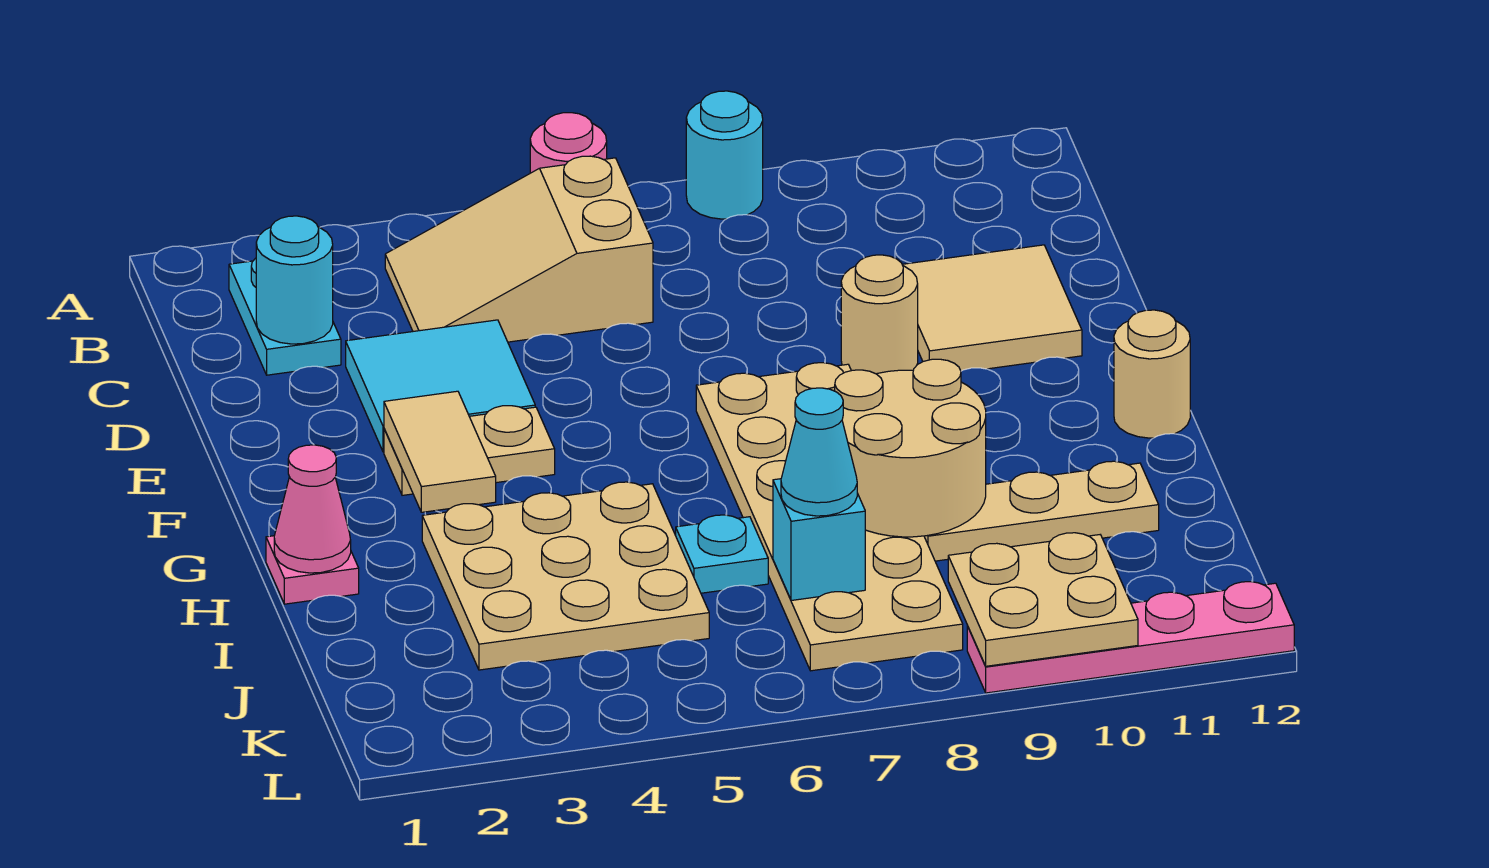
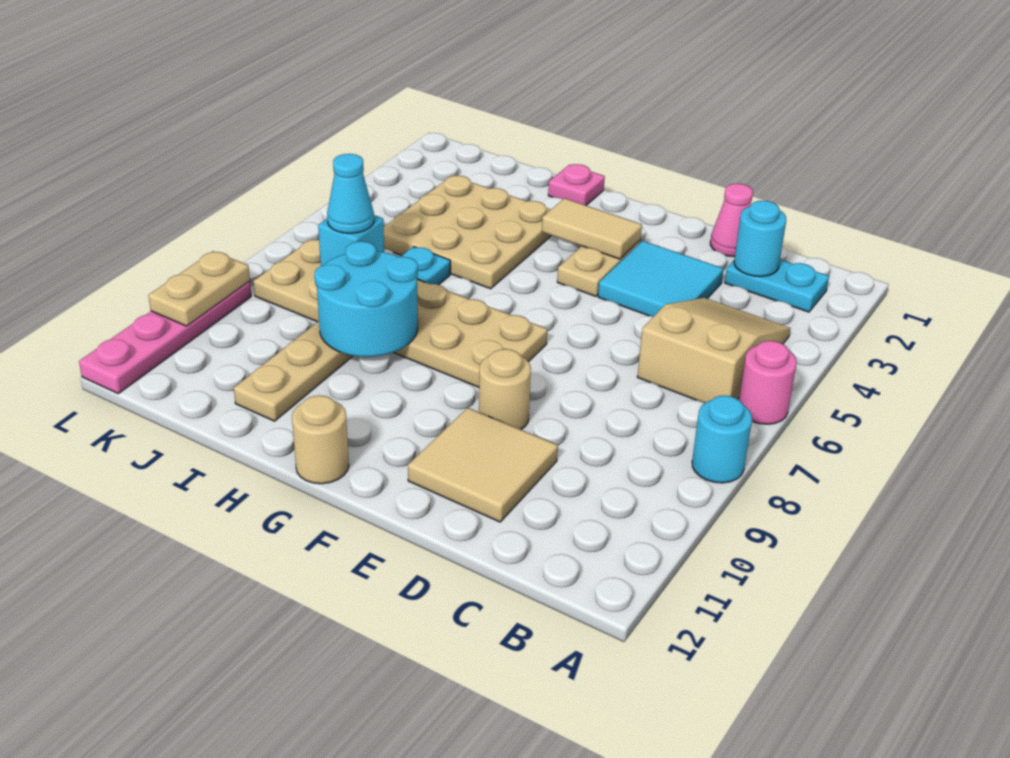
pink 1x1 cone [274,445,351,573] -> pink 1x1 cone moved to [710,184,753,257]
tan 2x2 round brick [835,359,986,537] -> cyan 2x2 round brick [315,241,418,357]
tan 2x2 plate [948,533,1138,666] -> tan 1x2 plate [148,251,250,326]

